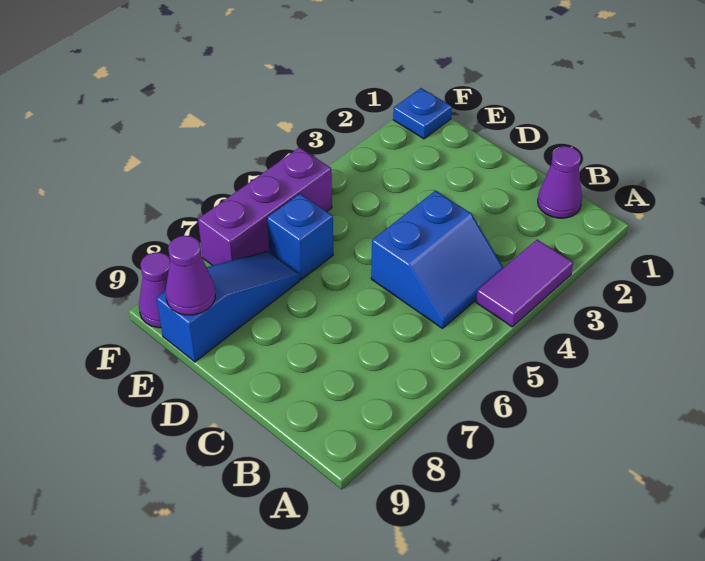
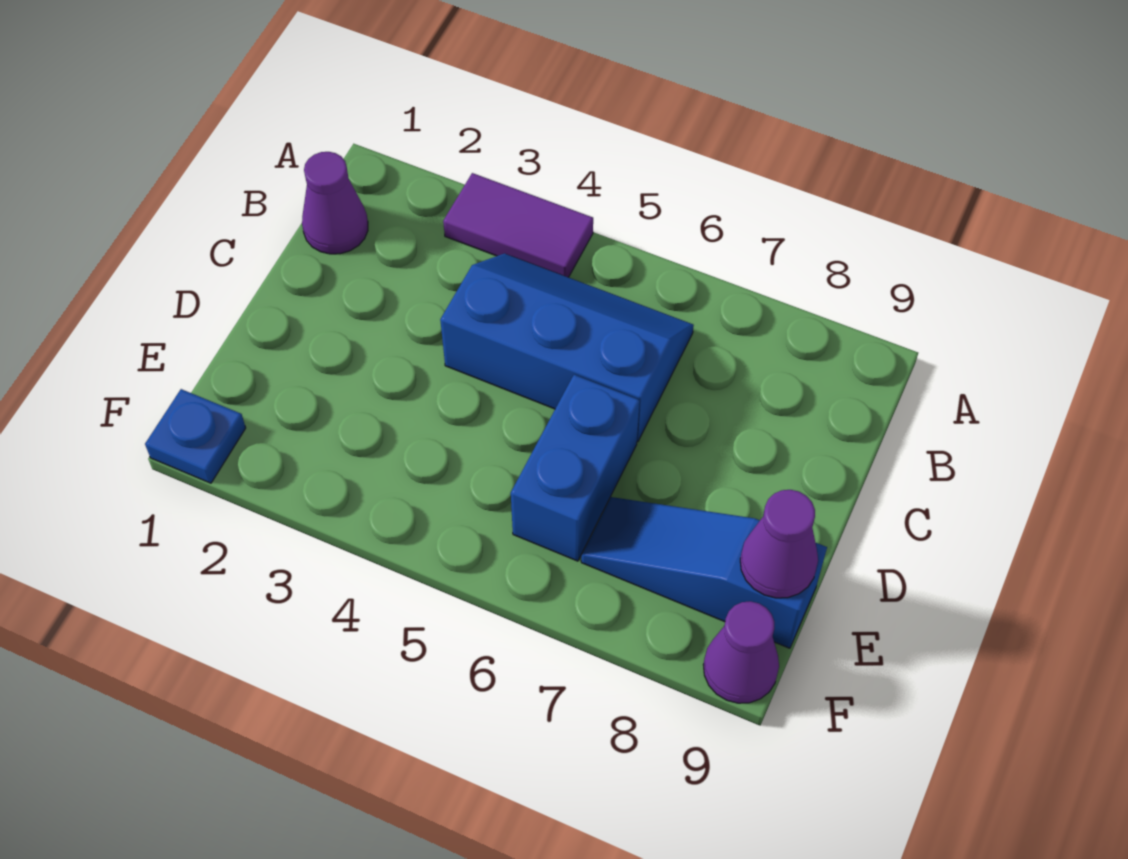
blue 2x2 slope [371,191,503,328] -> blue 2x3 slope [440,253,694,442]
blue 1x1 brick [267,194,333,279] -> blue 1x2 brick [511,375,640,561]
purple 1x3 brick [198,147,332,265] -> none

